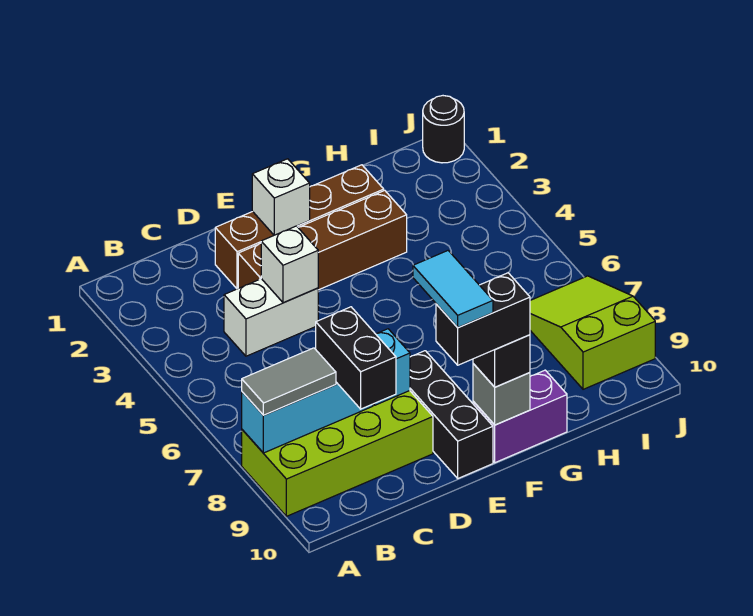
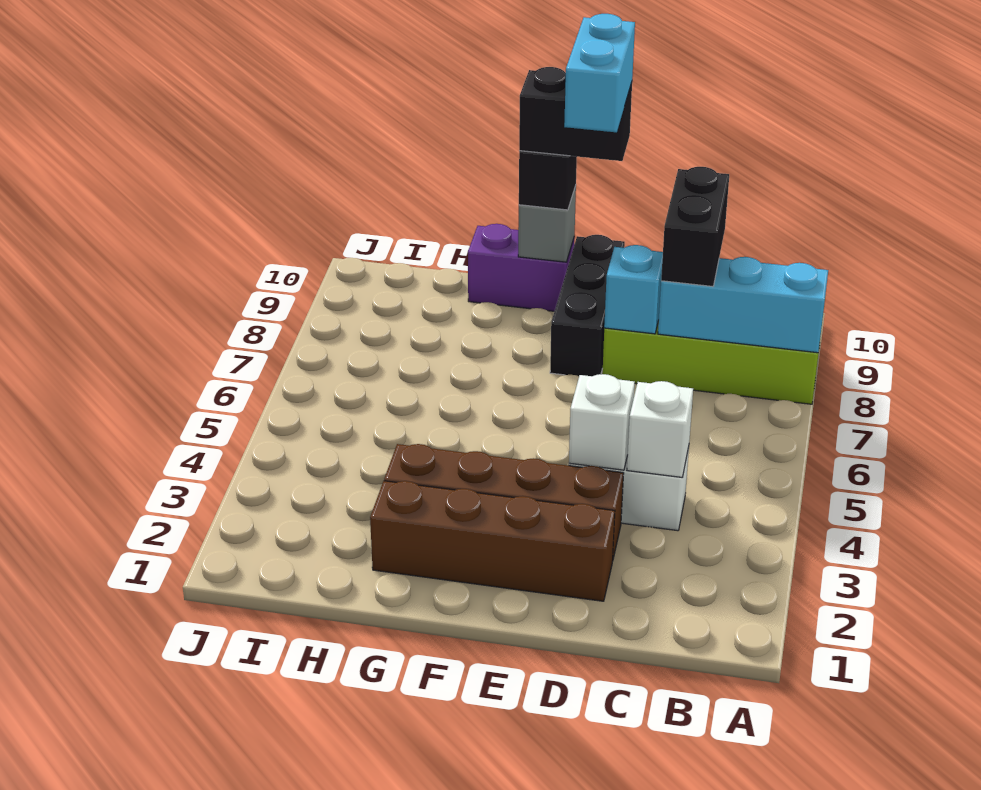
grey 1x2 tile [242,348,336,415] -> none
white 1x1 brick [252,159,310,235] -> white 1x1 brick moved to [627,381,693,478]
cyan 1x2 tile [413,251,493,328] -> cyan 1x2 brick [564,14,635,132]
lime 2x3 slope [530,276,655,389] -> none
black 1x1 round brick [423,96,464,163] -> none

